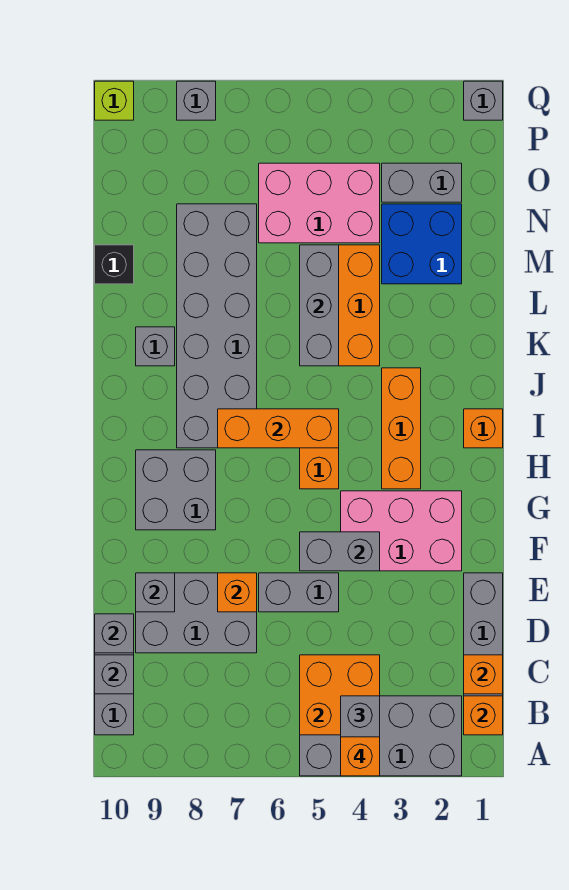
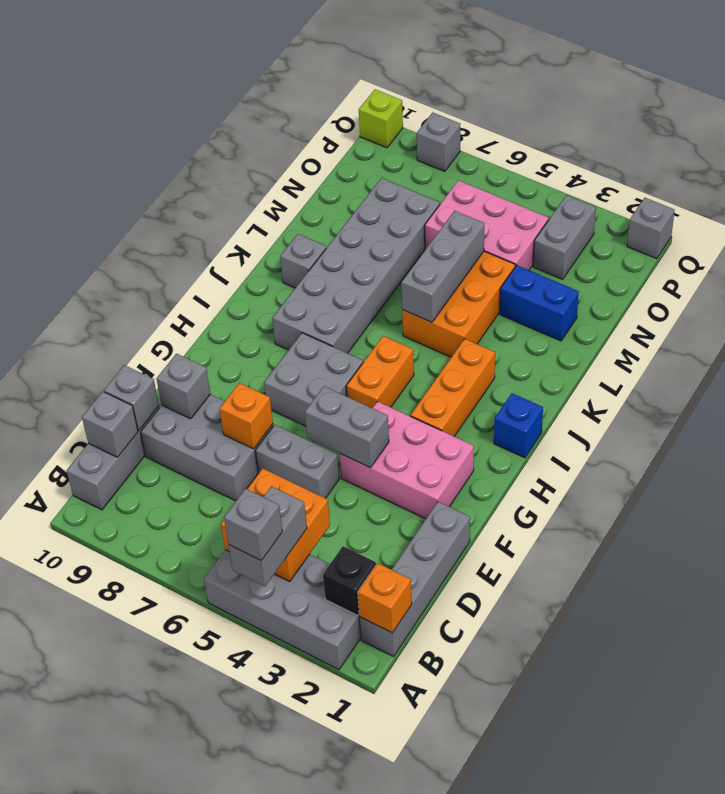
orange 1x1 brick [341,737,380,776] -> grey 1x1 brick [224,489,282,561]
orange 1x1 brick [464,655,503,694] -> none
grey 2x2 brick [136,450,216,530] -> grey 2x2 brick moved to [264,333,363,426]
orange 1x1 brick [464,409,503,448] -> blue 1x1 brick [494,393,543,458]
orange 1x3 brick [218,409,339,448] -> none
blue 2x2 brick [382,204,462,284] -> blue 1x2 brick [500,265,579,341]
black 1x1 brick [95,245,134,284] -> black 1x1 brick moved to [323,546,376,615]
grey 1x2 brick [382,163,462,202] -> grey 1x2 brick turned to [533,195,596,279]

